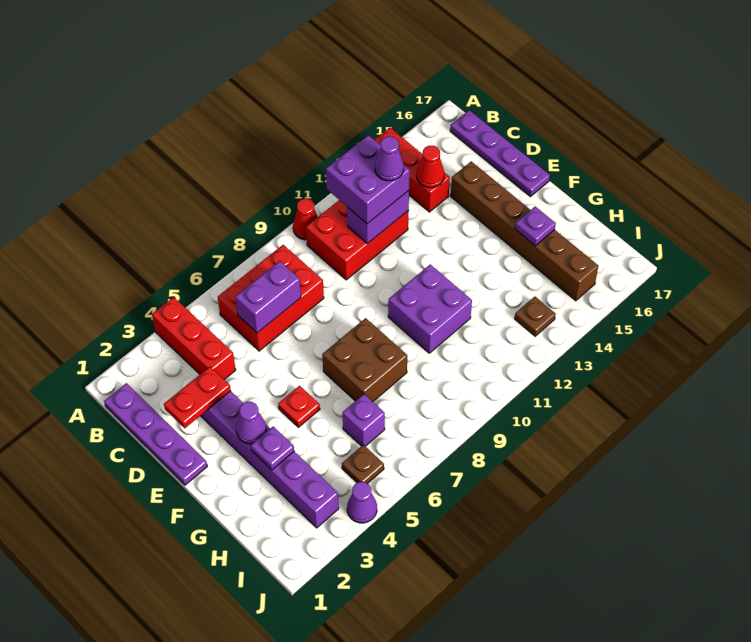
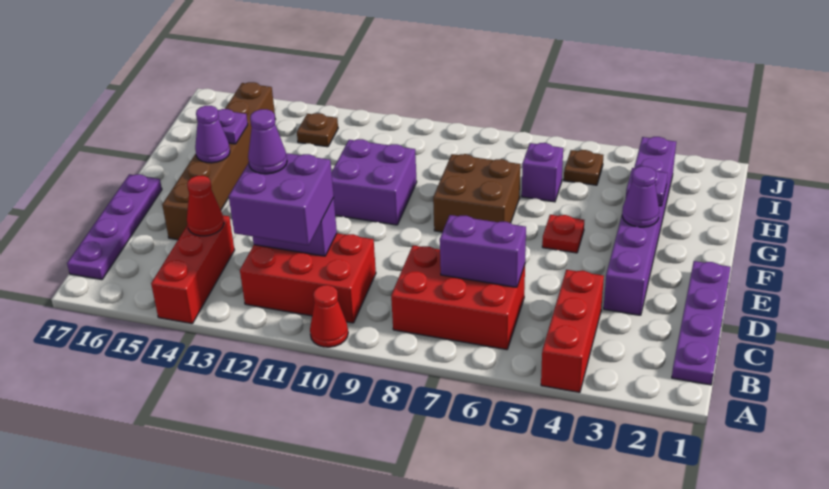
red 1x2 plate [164,367,231,428] -> none
purple 1x1 cone [347,482,377,523] -> purple 1x1 cone moved to [195,106,230,163]

